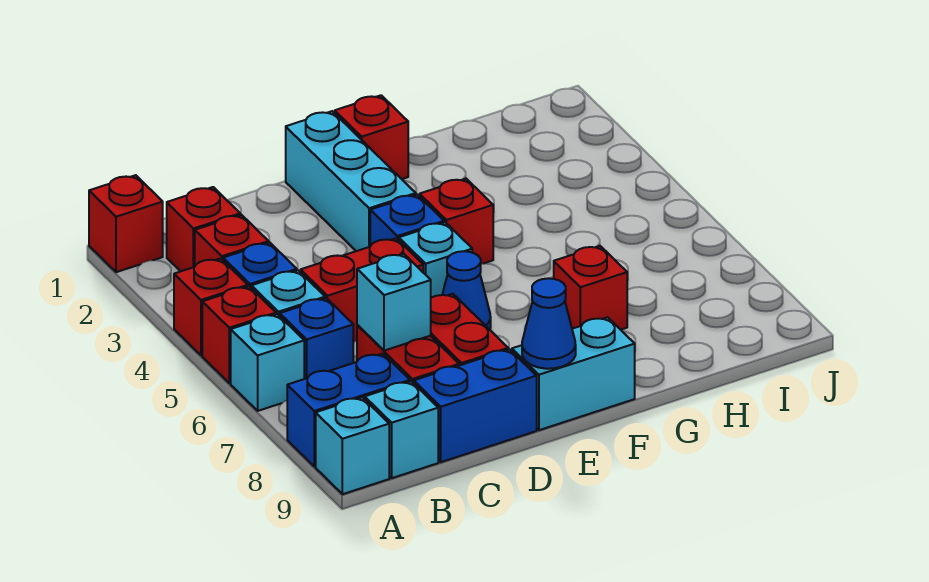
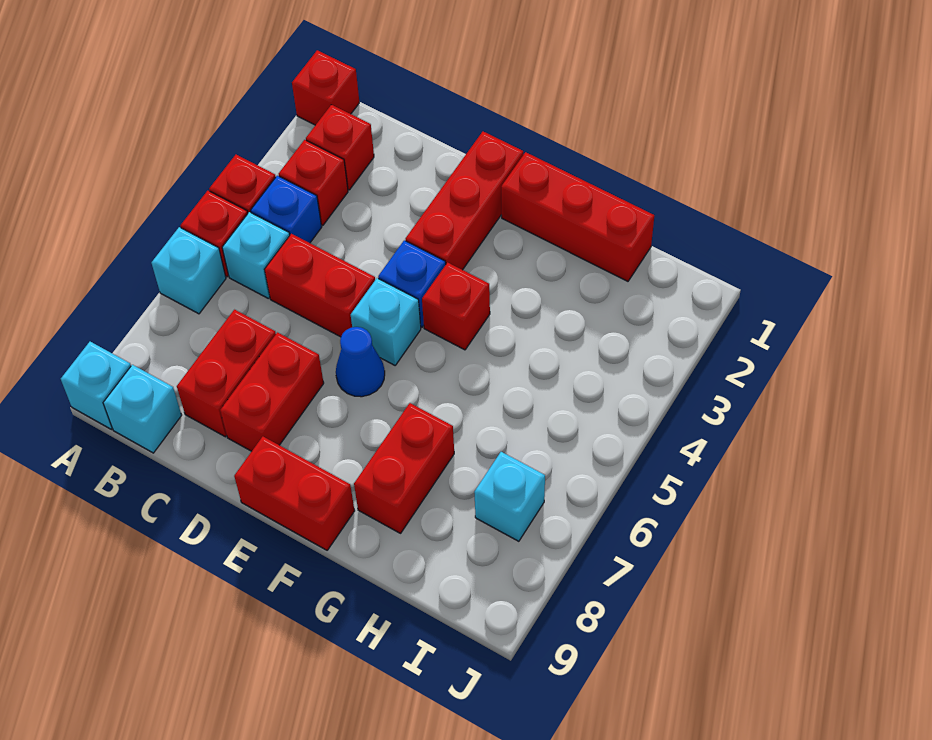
blue 1x2 brick [287,354,410,466] -> none
blue 1x1 brick [280,298,353,379] -> none
cyan 1x1 brick [357,254,431,351] -> cyan 1x1 brick moved to [474,452,545,541]
blue 1x2 brick [414,349,537,462] -> none
cyan 1x3 brick [286,111,416,251] -> red 1x3 brick [406,132,523,270]
cyan 1x2 brick [512,317,635,430] -> red 1x2 brick [234,436,355,550]
blue 1x1 cone [522,278,576,369] -> none
red 1x1 brick [335,95,408,179] -> red 1x3 brick [501,152,654,281]
red 1x1 brick [554,246,627,330] -> red 1x2 brick [354,403,454,533]

